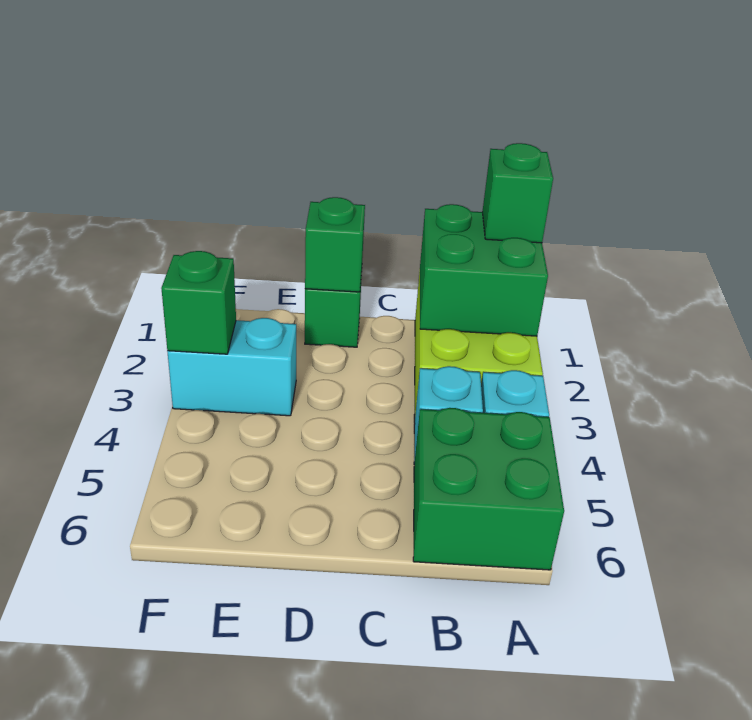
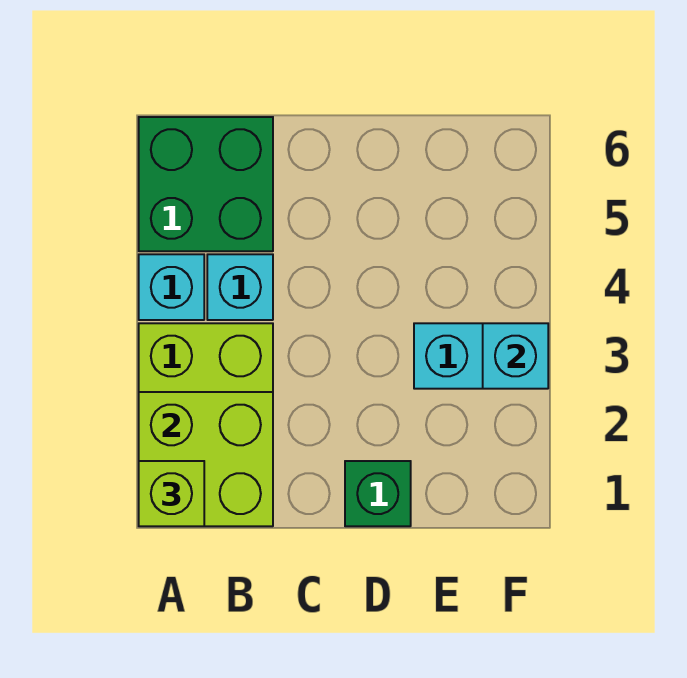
green 2x2 brick [420,204,548,336] -> lime 2x2 brick [139,392,273,526]
green 1x1 brick [482,143,553,243] -> lime 1x1 brick [139,461,204,526]
green 1x1 brick [305,197,365,292] -> none
green 1x1 brick [161,251,236,354] -> cyan 1x1 brick [483,323,548,389]

